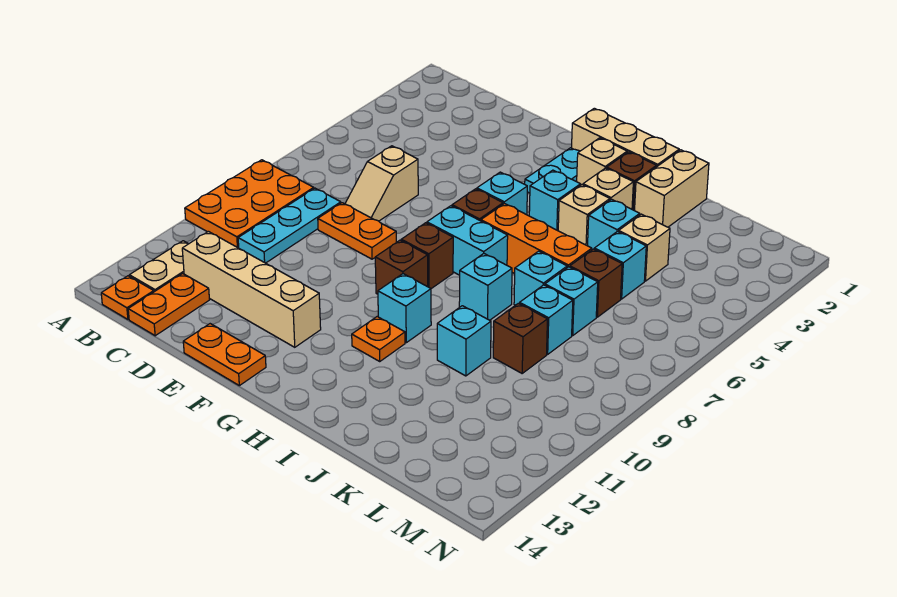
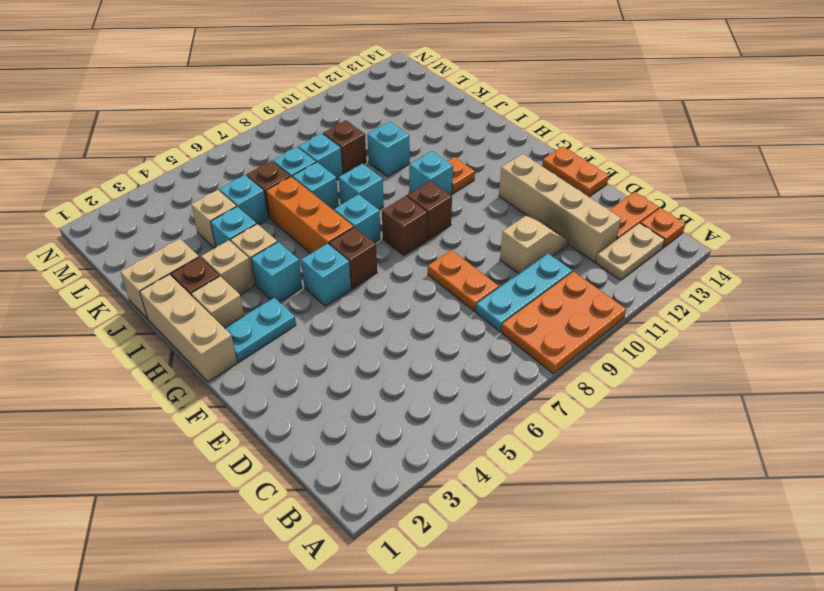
tan 1x2 slope [345,146,418,221] -> tan 1x2 slope moved to [500,216,569,274]
cyan 1x2 brick [427,206,508,275] -> cyan 1x1 brick [334,194,380,243]

